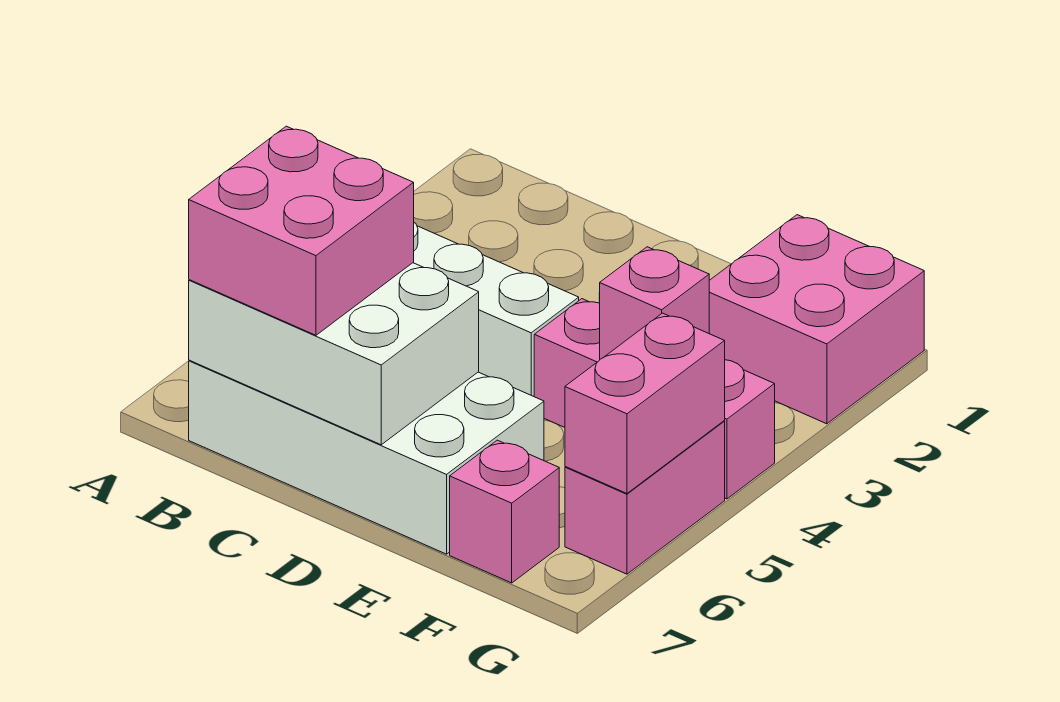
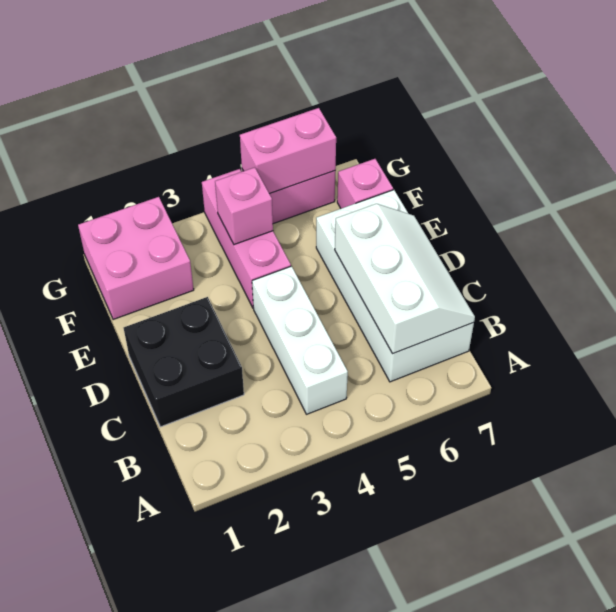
white 2x3 brick [189,263,479,445] -> white 2x3 slope [335,204,475,353]
pink 2x2 brick [189,126,414,335] -> none
none -> black 2x2 brick [124,297,244,427]

